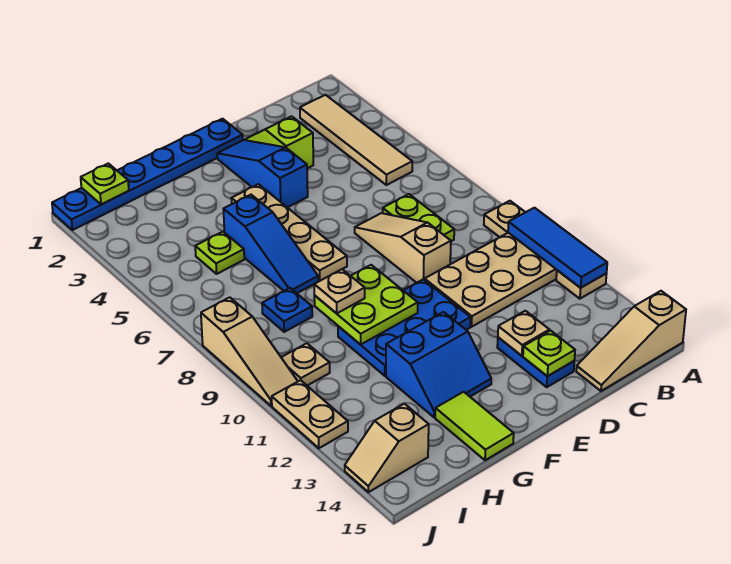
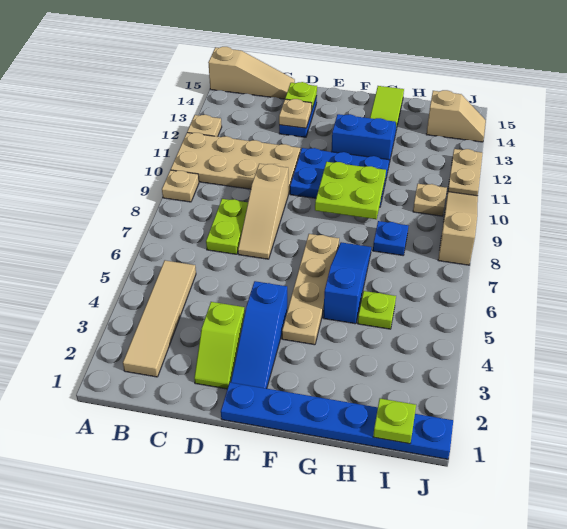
blue 1x3 tile [508,208,607,288] -> none
tan 1x1 plate [314,269,365,313] -> none

